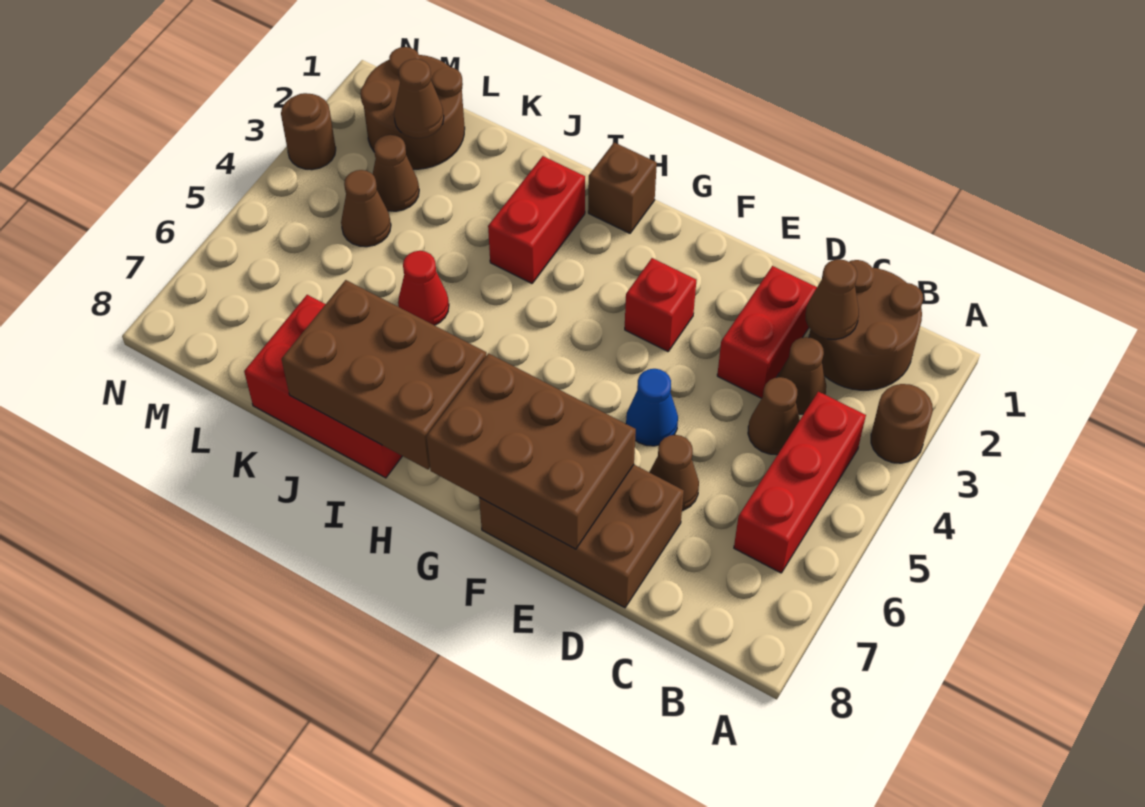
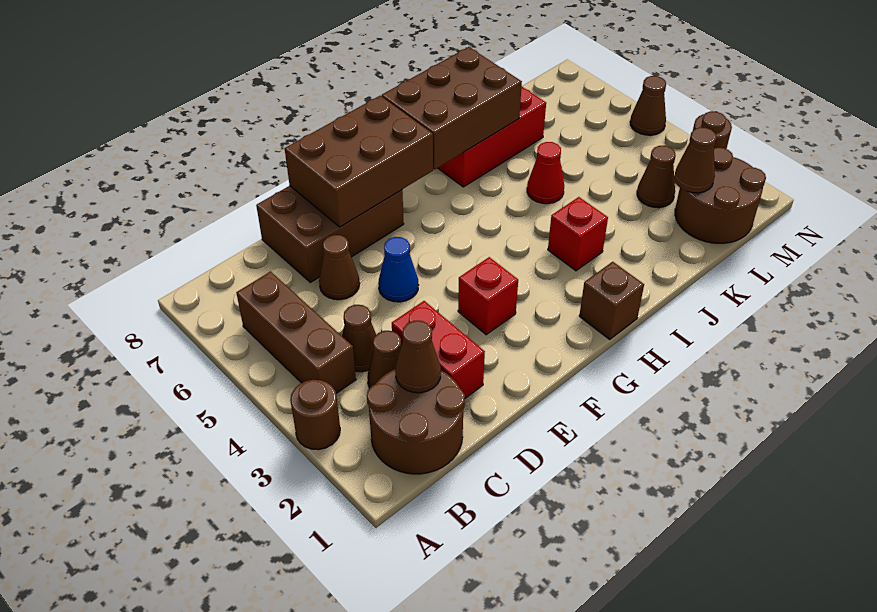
red 1x3 brick [734,392,866,573] -> brown 1x3 brick [236,272,356,393]
red 1x2 brick [488,156,585,283] -> red 1x1 brick [548,197,608,271]
brown 1x1 cone [341,170,391,247] -> brown 1x1 cone moved to [630,76,666,135]

